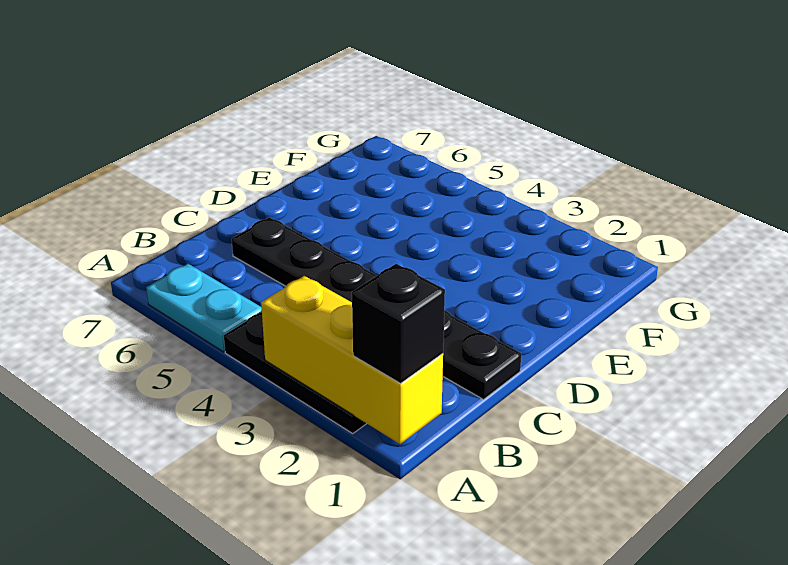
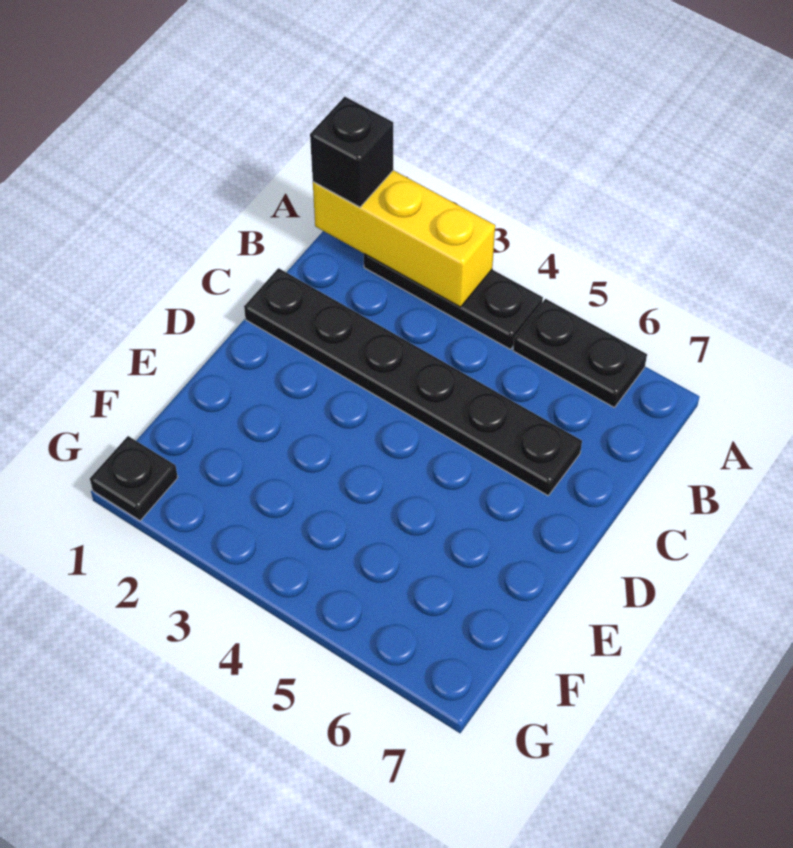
cyan 1x2 plate [146,264,262,352] -> black 1x2 plate [513,299,647,408]
none -> black 1x1 plate [90,436,178,521]

